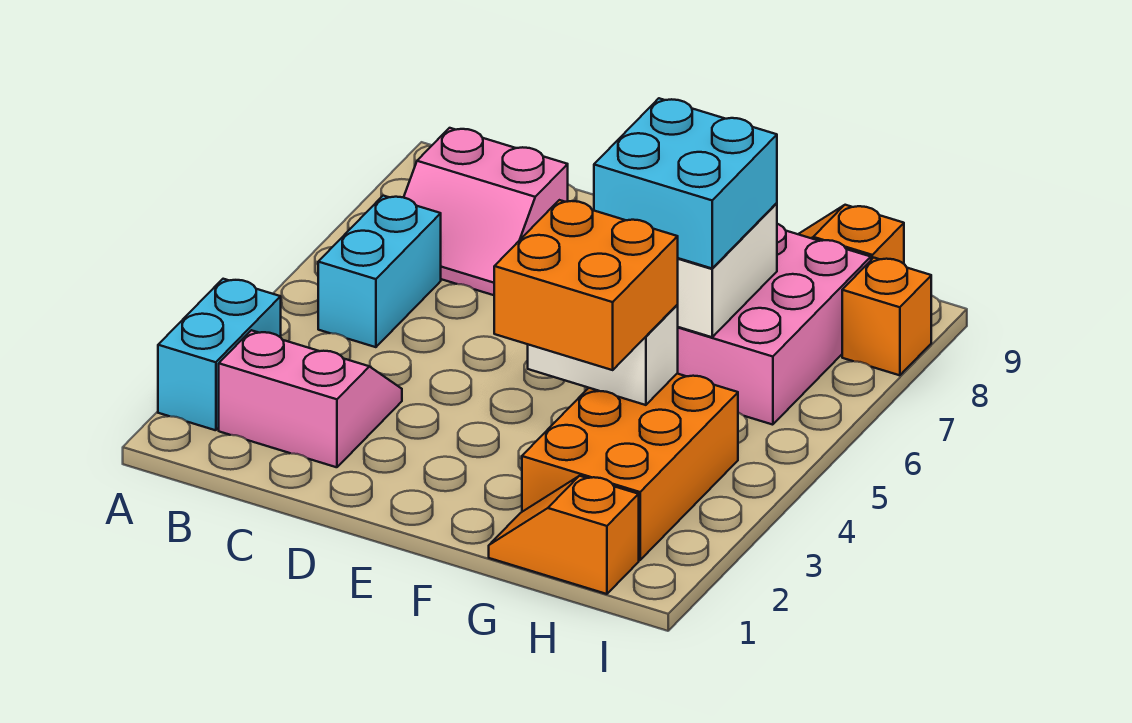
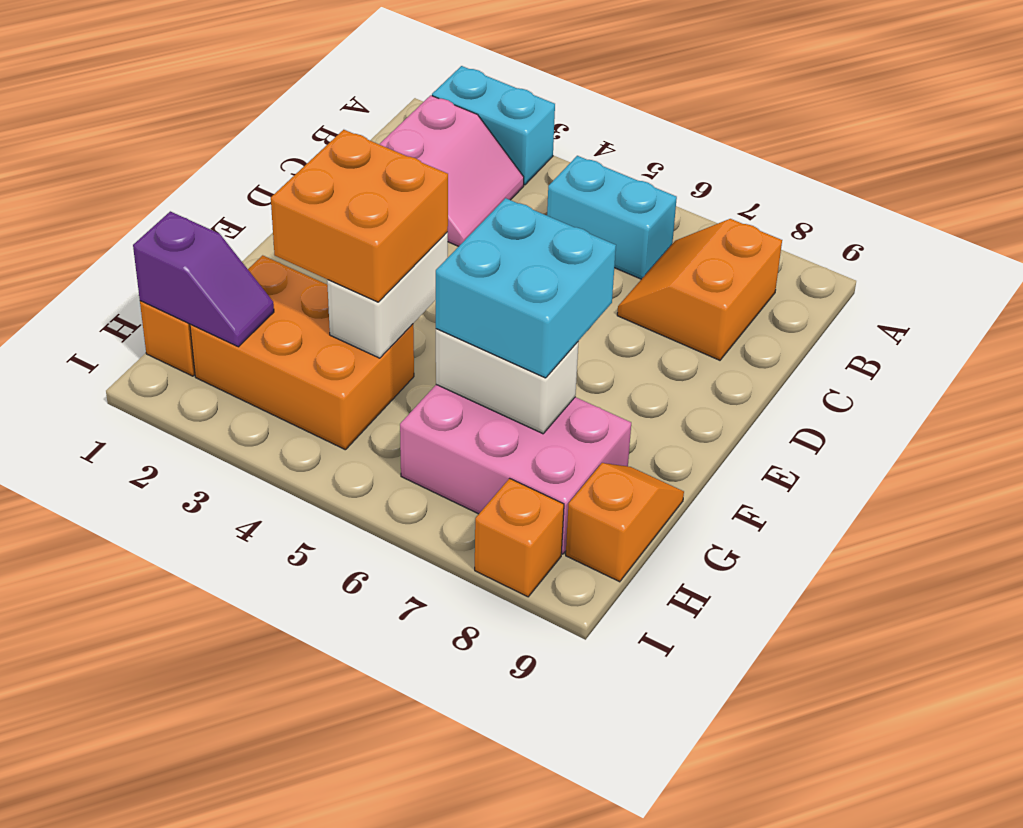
pink 2x2 slope [404,128,568,295] -> orange 2x2 slope [617,219,782,360]
none -> purple 1x2 slope [133,211,274,347]

